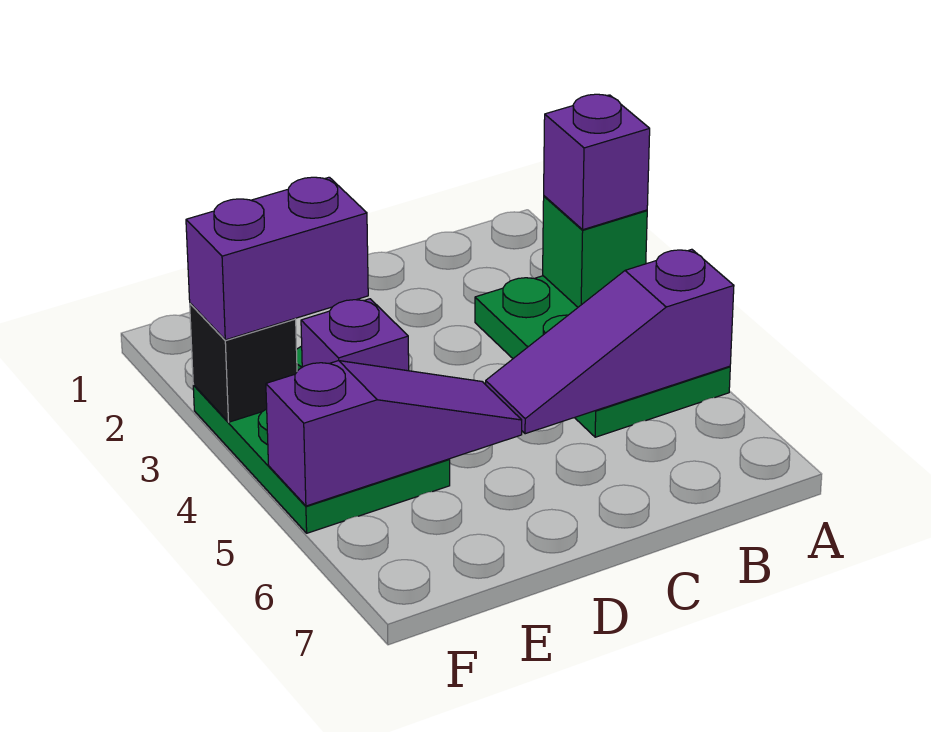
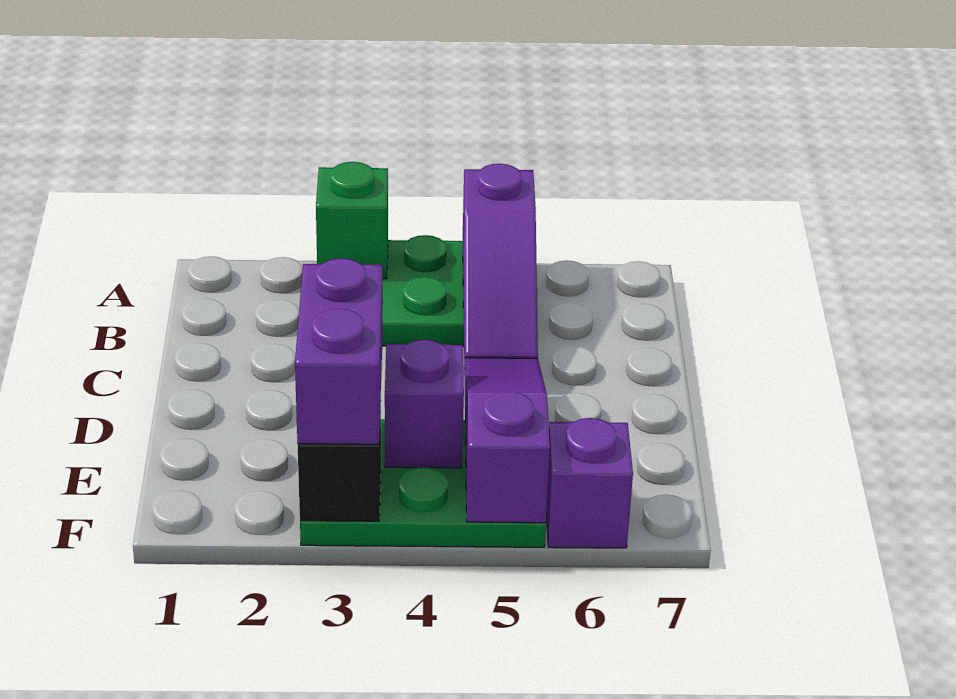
purple 1x1 brick [544,94,650,230] -> purple 1x1 brick moved to [546,418,633,548]

